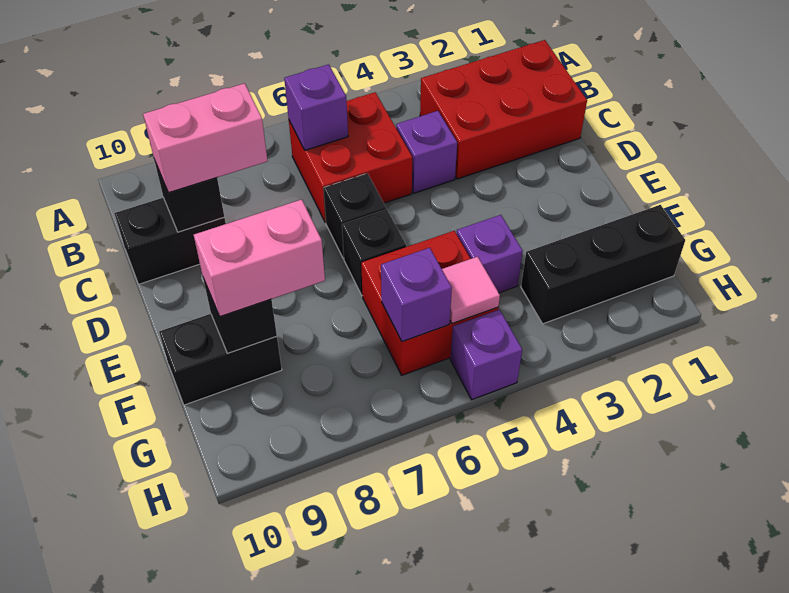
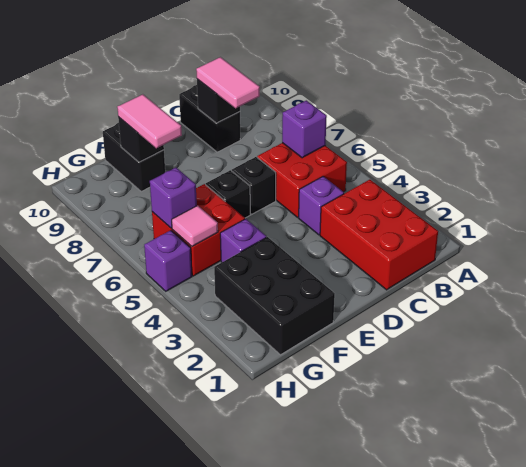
pink 1x2 brick [143,83,268,193] -> pink 1x2 tile [196,57,260,108]
pink 1x2 brick [194,199,325,316] -> pink 1x2 tile [117,94,182,148]
black 1x3 brick [521,205,685,324] -> black 2x3 brick [214,237,335,355]

